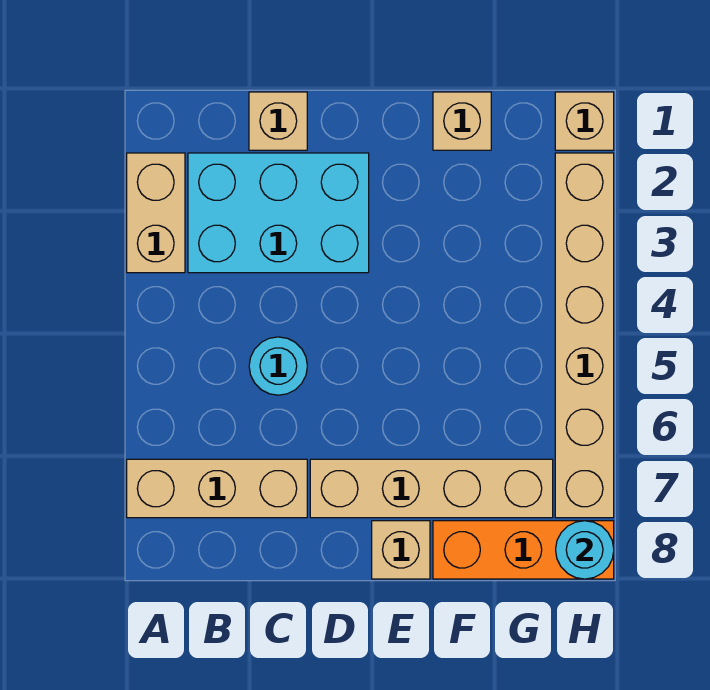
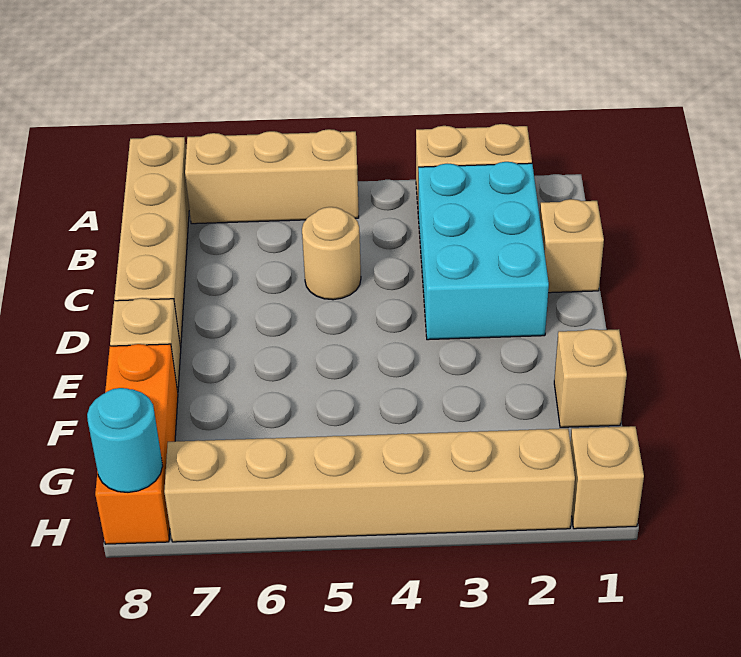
tan 1x3 brick [127,459,307,518] -> tan 1x3 brick turned to [185,129,359,224]
cyan 1x1 round brick [249,337,307,395] -> tan 1x1 round brick [302,207,361,300]
tan 1x4 brick [310,459,553,518] -> tan 1x4 brick moved to [114,135,189,348]

